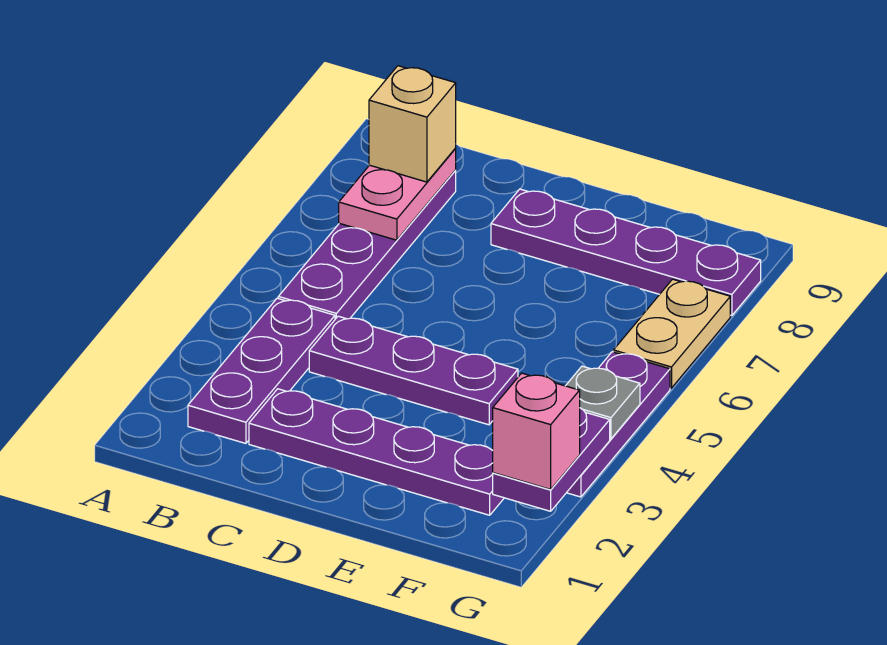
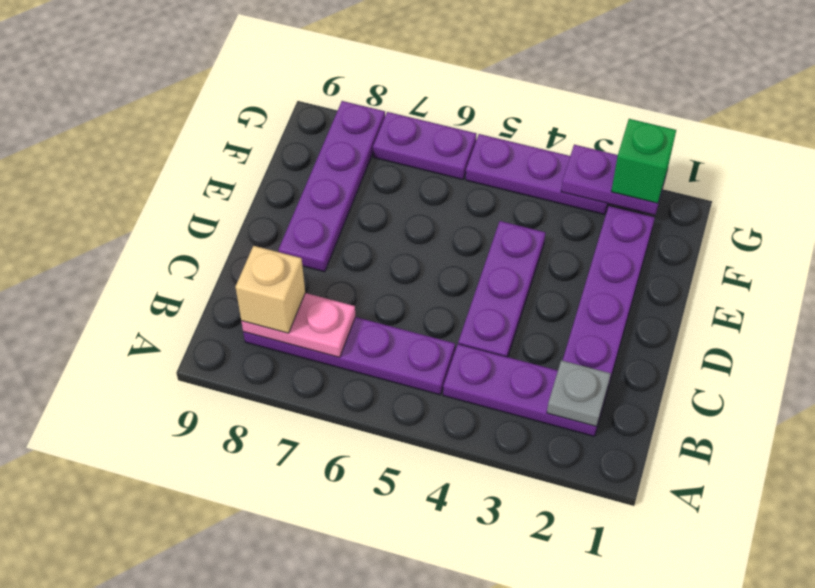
pink 1x1 brick [493,373,580,489] -> green 1x1 brick [611,119,676,203]
grey 1x1 plate [566,366,640,439] -> grey 1x1 plate moved to [547,360,611,427]
tan 1x2 plate [613,279,730,388] -> purple 1x2 plate [373,112,477,180]

